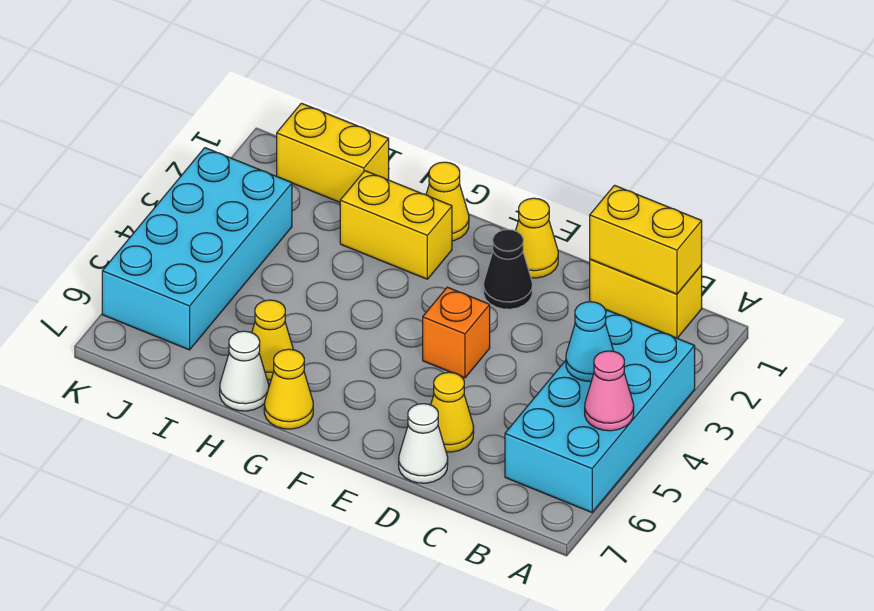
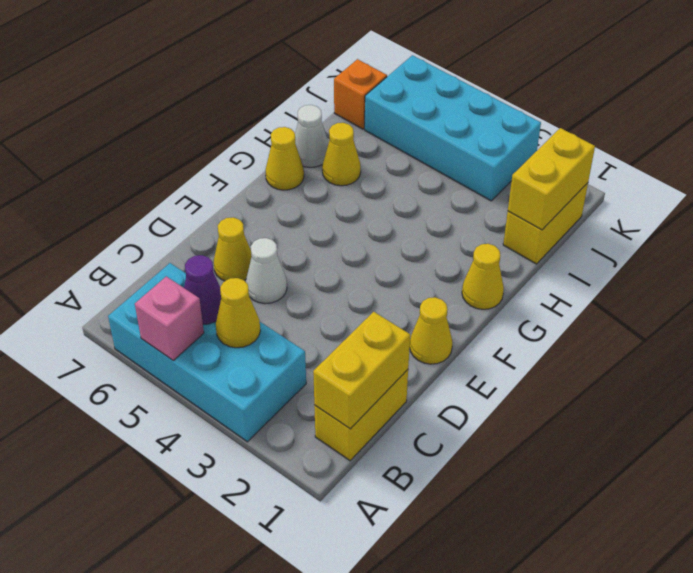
pink 1x1 cone [585,351,634,431] -> pink 1x1 brick [135,276,204,360]
cyan 1x1 cone [566,302,613,381] -> yellow 1x1 cone [216,278,260,348]
none -> purple 1x1 cone [184,255,221,324]
white 1x1 cone [399,404,448,483] -> white 1x1 cone moved to [246,238,287,304]
black 1x1 cone [484,230,532,309] -> none
orange 1x1 brick [423,287,490,378] -> orange 1x1 brick moved to [334,59,387,129]
yellow 1x2 brick [340,171,452,279] -> yellow 1x2 brick moved to [508,128,595,230]

